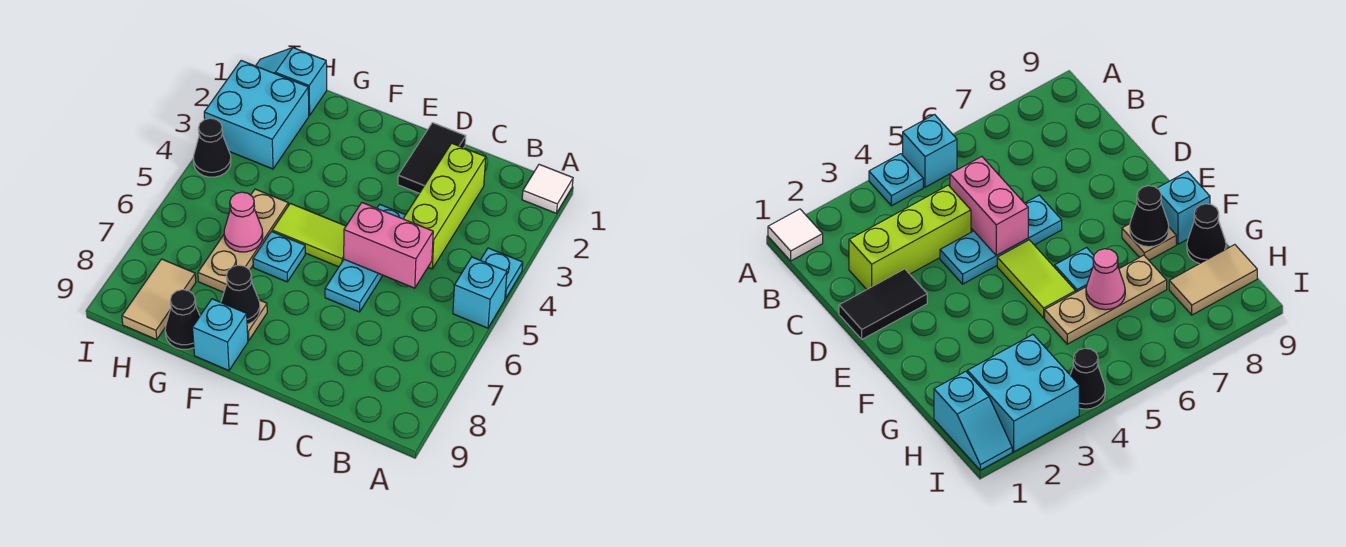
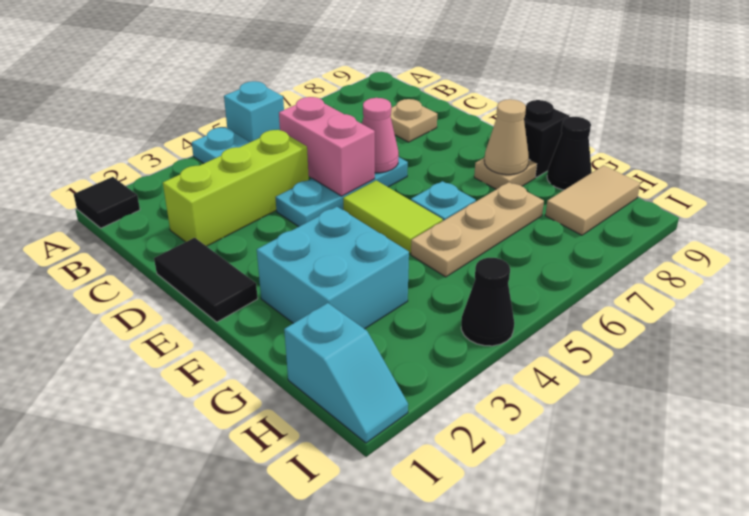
white 1x1 tile [522,164,573,213] -> black 1x1 tile [74,177,140,228]
none -> tan 1x1 plate [391,99,437,142]
black 1x2 tile [398,123,466,193] -> black 1x2 tile turned to [154,238,258,322]
black 1x1 cone [221,265,260,324] -> tan 1x1 cone [484,99,529,175]
cyan 1x1 brick [193,299,248,371] -> black 1x1 brick [524,100,569,177]
pink 1x1 cone [224,192,263,252] -> pink 1x1 cone moved to [362,98,399,173]
cyan 2x2 brick [204,61,309,169] -> cyan 2x2 brick moved to [257,207,409,329]

